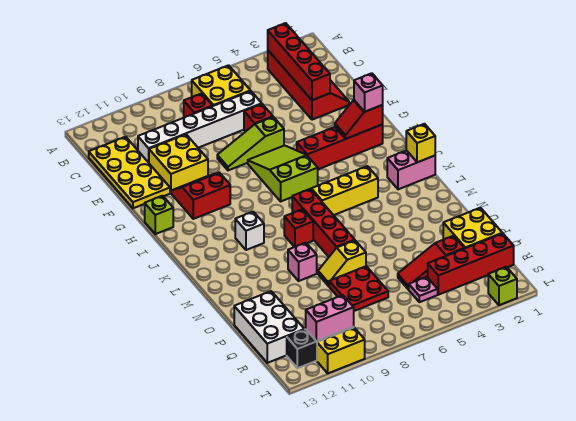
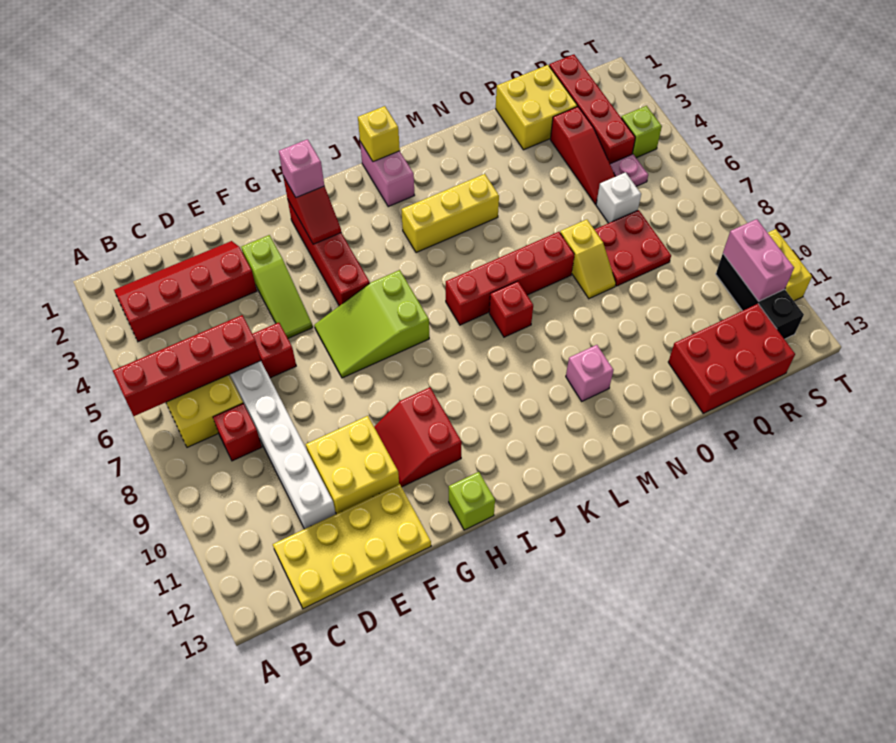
red 1x4 brick [268,23,330,100] -> red 1x4 brick moved to [113,315,261,416]
lime 1x3 slope [217,117,284,170] -> lime 1x3 slope moved to [241,235,313,338]
yellow 1x3 brick [311,166,378,215] -> yellow 1x3 brick turned to [402,174,499,253]
white 1x1 brick [235,212,264,250] -> white 1x1 brick moved to [596,172,641,223]
pink 1x1 brick [288,243,317,281] -> pink 1x1 brick moved to [566,345,613,401]
white 2x3 brick [234,291,304,363] -> red 2x3 brick [668,304,795,413]
lime 1x1 brick [488,267,517,305] -> lime 1x1 brick moved to [621,106,662,158]

